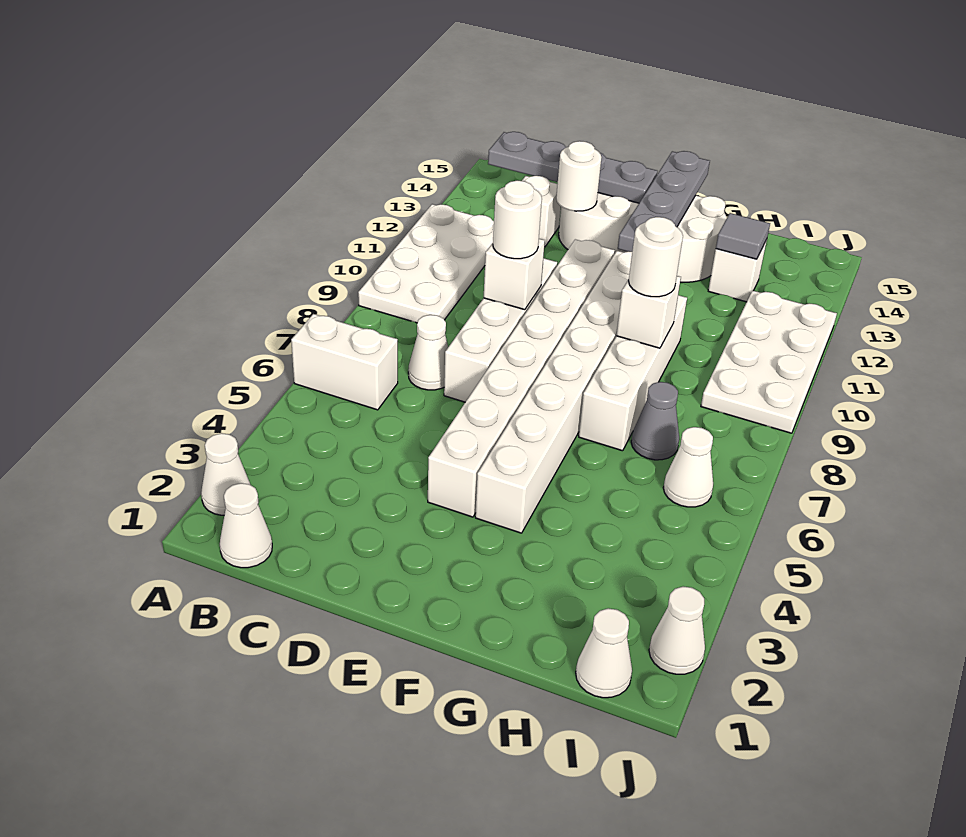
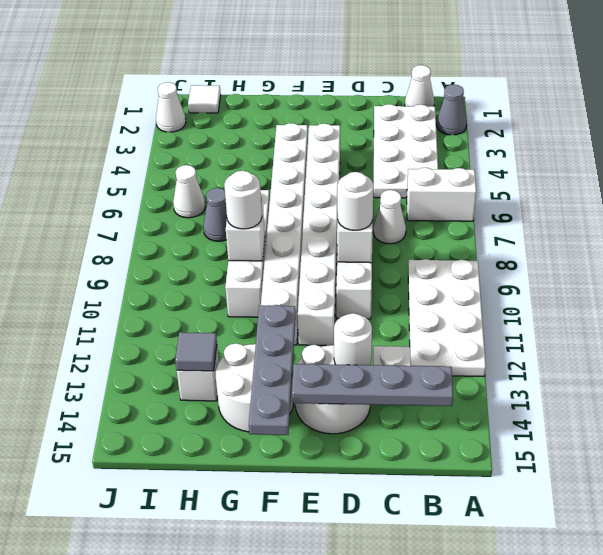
white 1x1 cone [201,433,251,515] -> grey 1x1 cone [437,84,467,135]
white 1x1 cone [576,608,632,698] -> white 1x1 tile [188,85,221,113]
white 2x4 plate [701,290,837,433] -> white 2x4 plate moved to [373,104,438,198]

